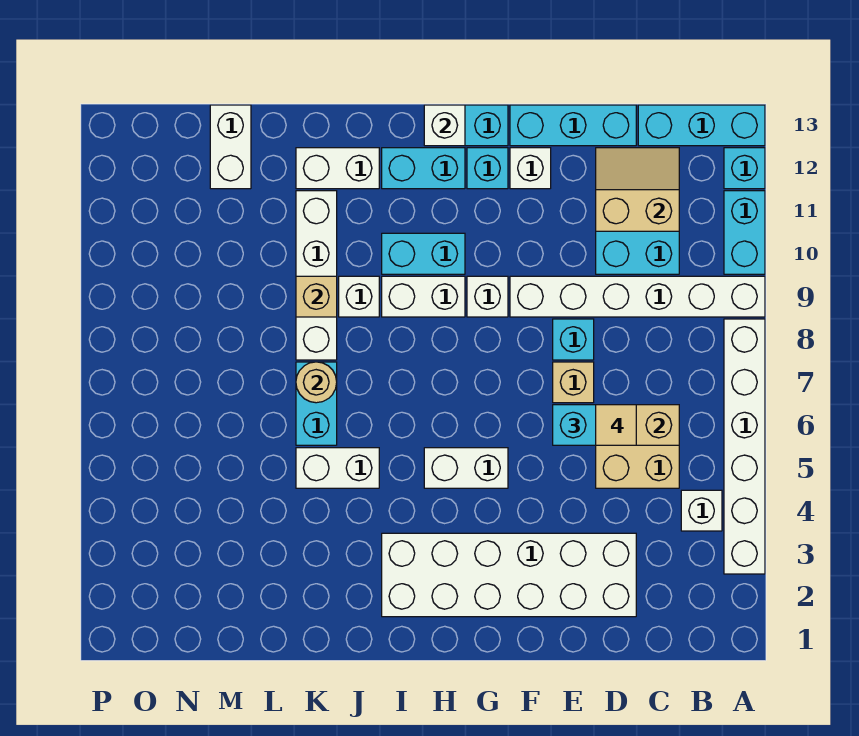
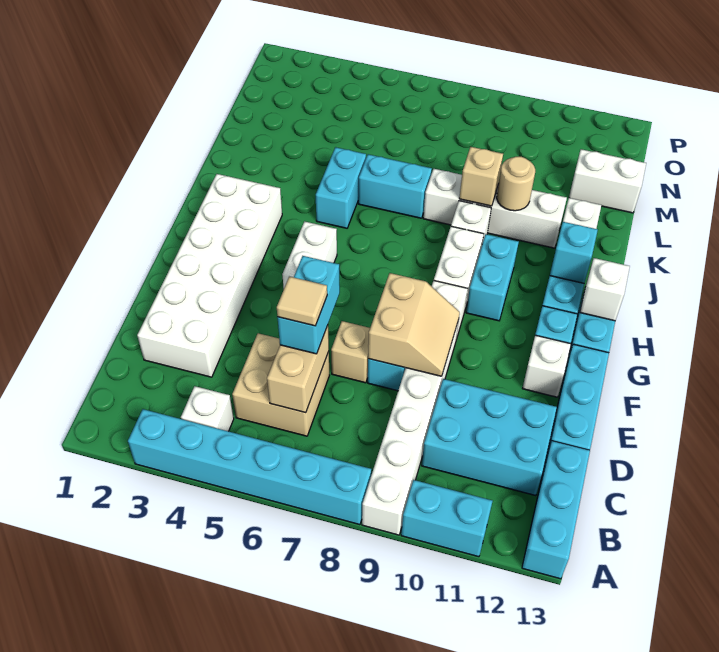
white 1x6 brick [724,319,765,574] -> cyan 1x6 brick [128,409,371,525]
cyan 1x1 brick [724,148,765,189] -> cyan 1x1 brick moved to [550,222,598,283]
tan 2x2 slope [596,148,679,231] -> tan 2x2 slope moved to [368,273,460,376]
white 1x2 brick [296,448,379,488] -> cyan 1x2 brick [316,147,366,228]
tan 1x1 round brick [296,362,337,403] -> tan 1x1 round brick moved to [497,157,535,211]

